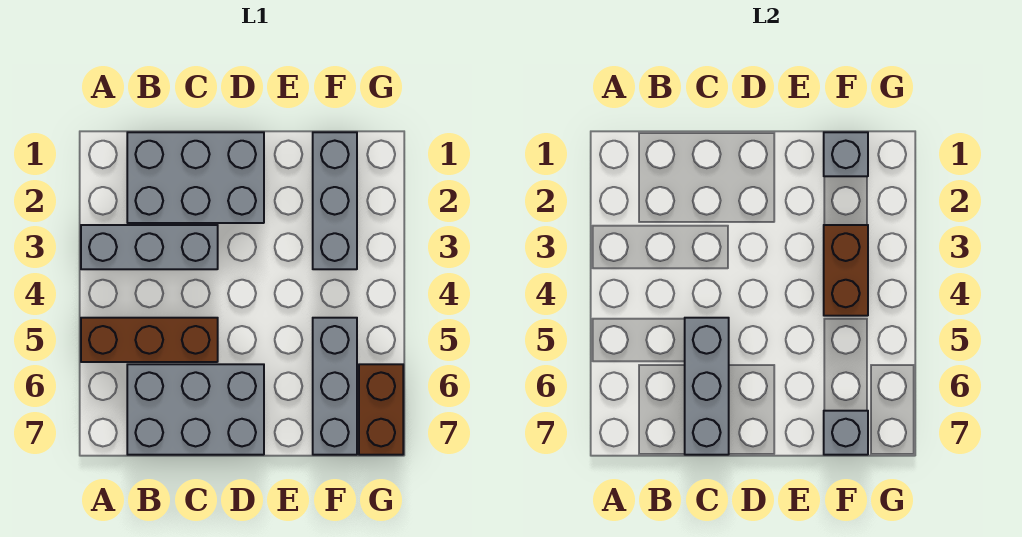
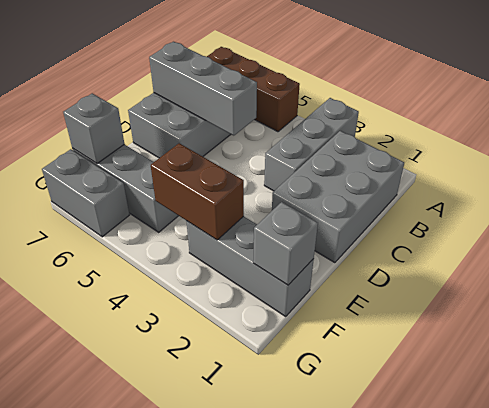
brown 1x3 brick [81,318,218,362] -> brown 1x3 brick turned to [207,47,300,132]
brown 1x2 brick [359,364,403,455] -> grey 1x2 brick [42,149,129,237]

